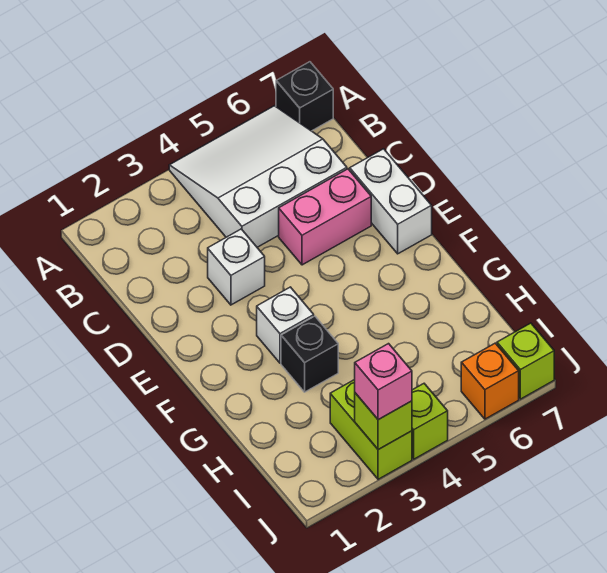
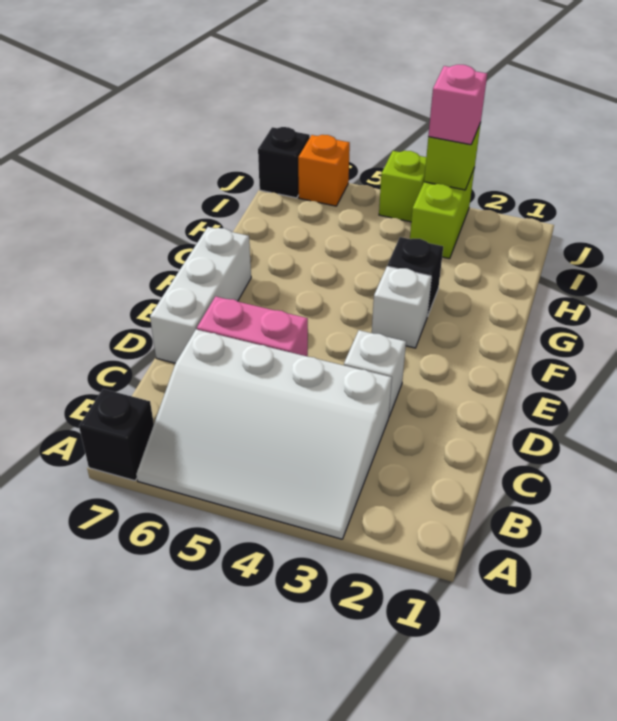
white 3x3 slope [169,106,347,247] -> white 3x4 slope [136,329,392,539]
white 1x2 brick [350,149,432,254] -> white 1x3 brick [150,227,251,363]
lime 1x1 brick [497,323,554,399] -> black 1x1 brick [258,127,310,198]

